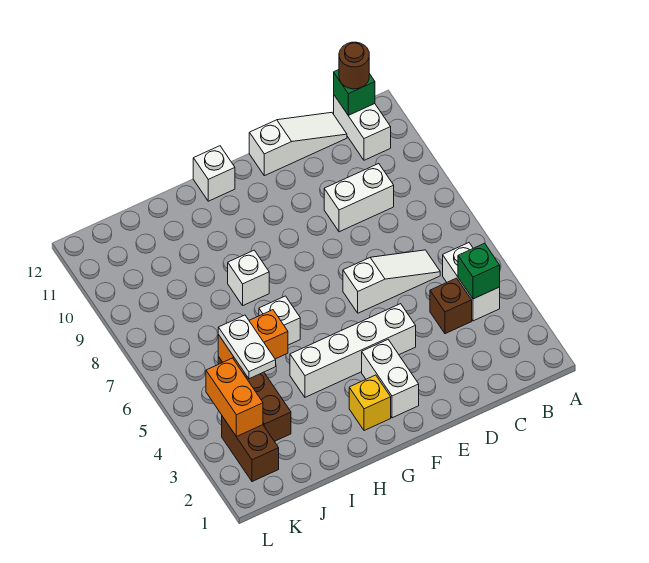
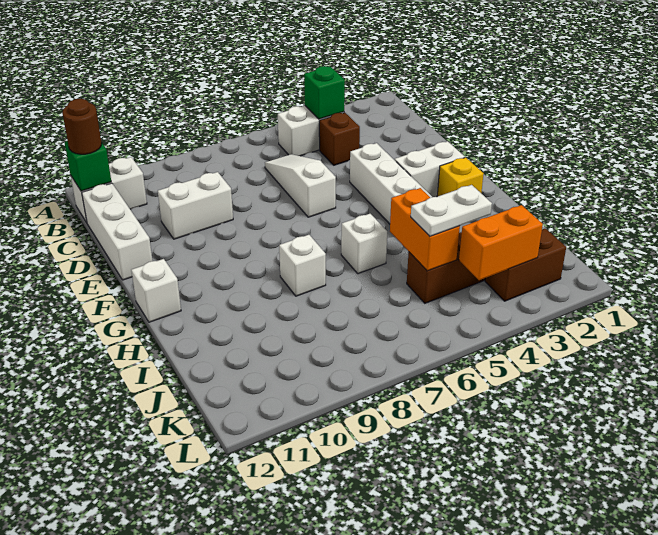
white 1x2 brick [324,164,394,232] -> white 1x2 brick turned to [158,172,233,239]
white 1x3 slope [249,112,347,176] -> white 1x3 brick [82,183,152,280]

